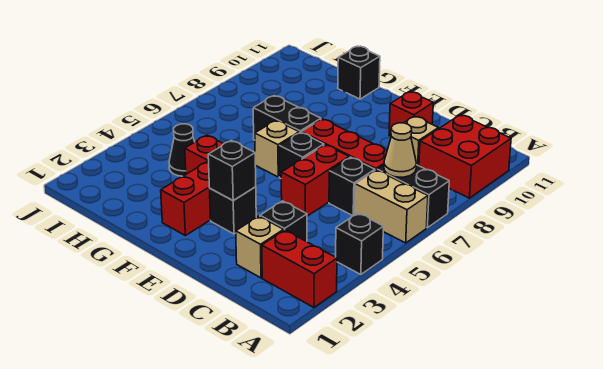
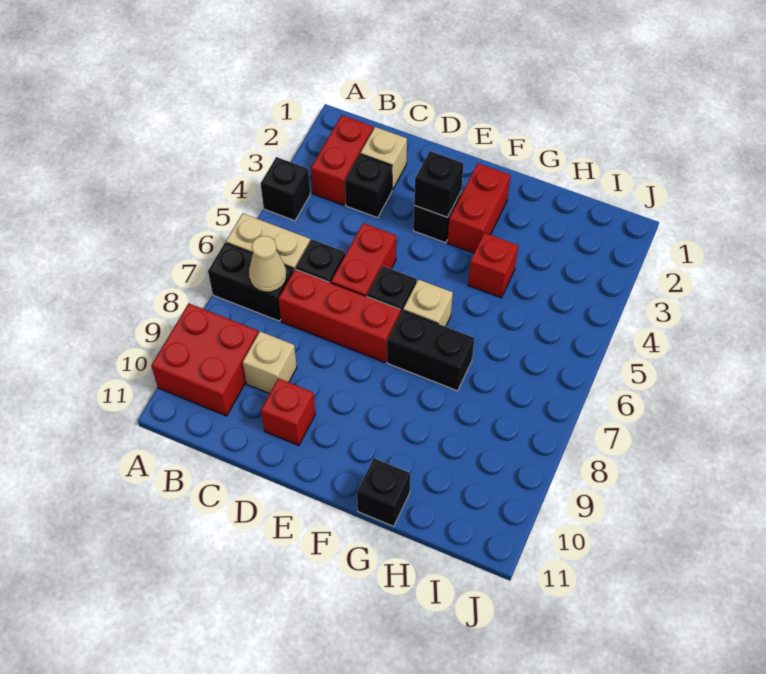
red 1x2 brick [262,230,337,307] -> red 1x2 brick turned to [311,115,373,205]
black 1x1 cone [169,124,195,176] -> none

